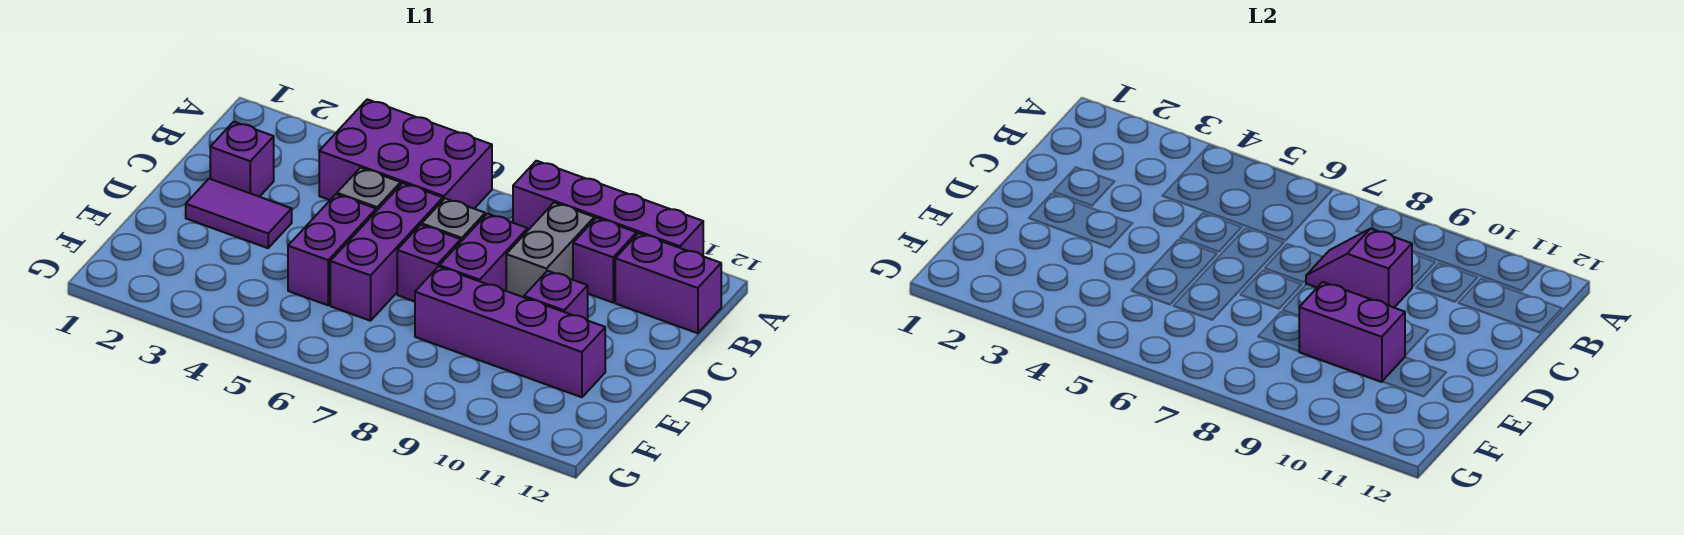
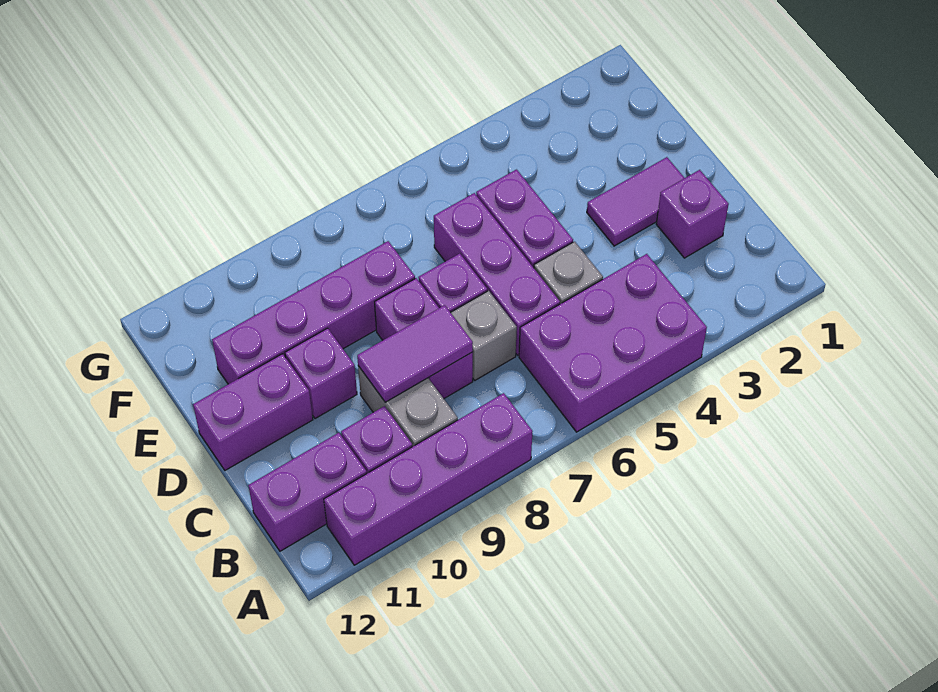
purple 1x2 slope [1306,229,1412,307] -> purple 1x2 tile [357,305,473,402]
purple 1x2 brick [1299,282,1405,382] -> purple 1x2 brick moved to [193,354,313,470]

